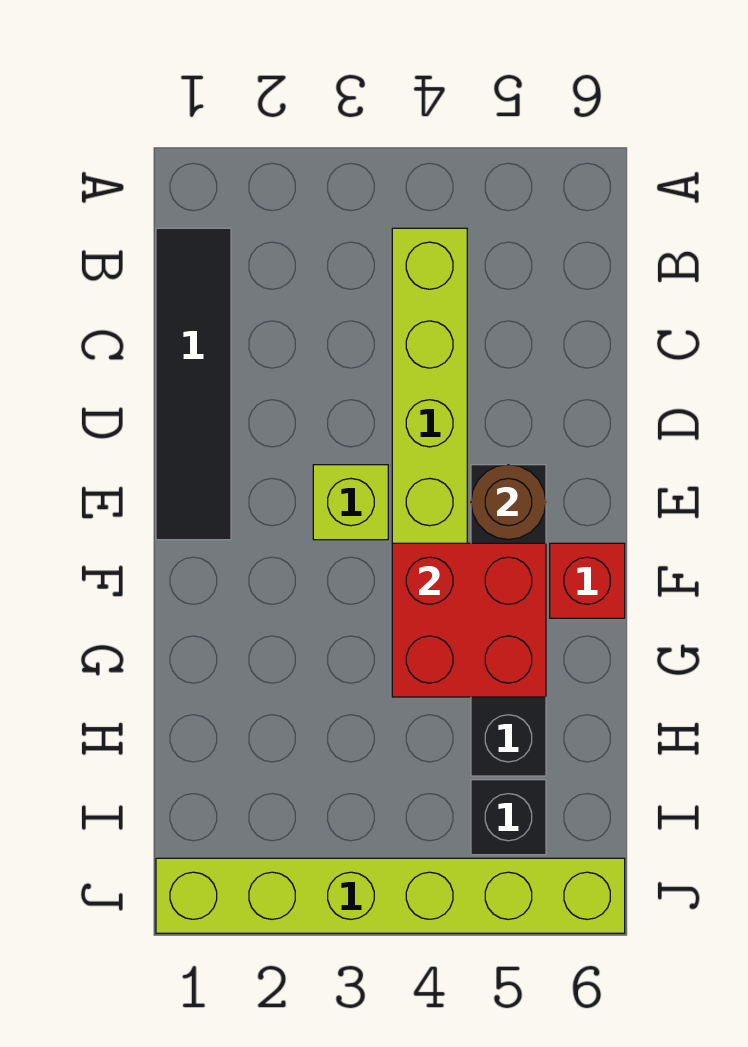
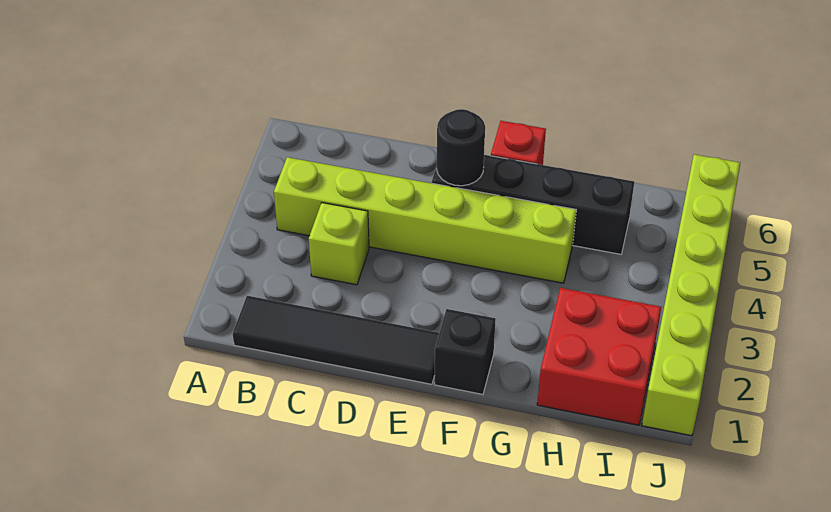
lime 1x1 brick [313,465,388,540] -> lime 1x1 brick moved to [309,203,369,285]
brown 1x1 round brick [471,465,546,540] -> black 1x1 round brick [437,109,485,186]
red 2x2 brick [392,543,546,697] -> red 2x2 brick moved to [537,288,661,425]
black 1x1 brick [471,780,546,855] -> black 1x1 brick moved to [434,309,496,394]

